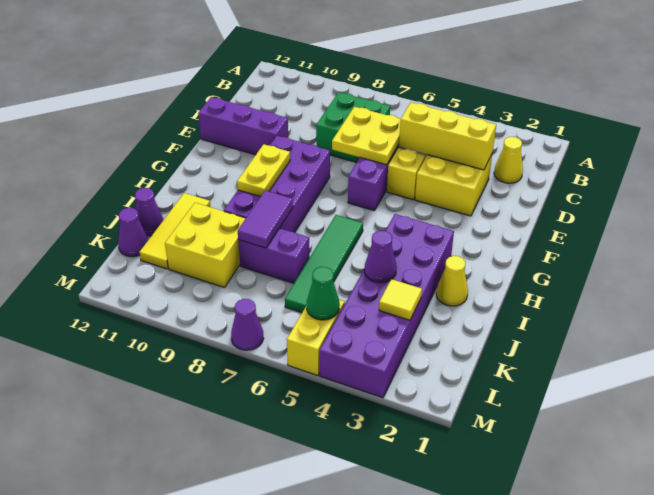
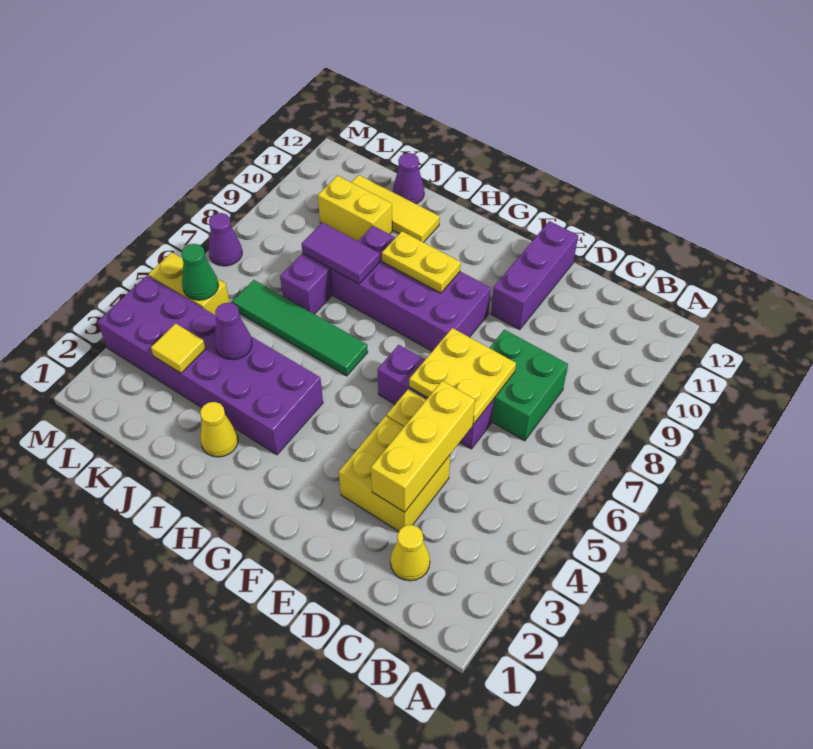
yellow 2x2 brick [165,203,246,288] -> yellow 1x2 brick [318,176,392,241]
purple 1x1 cone [118,208,148,257] -> none

